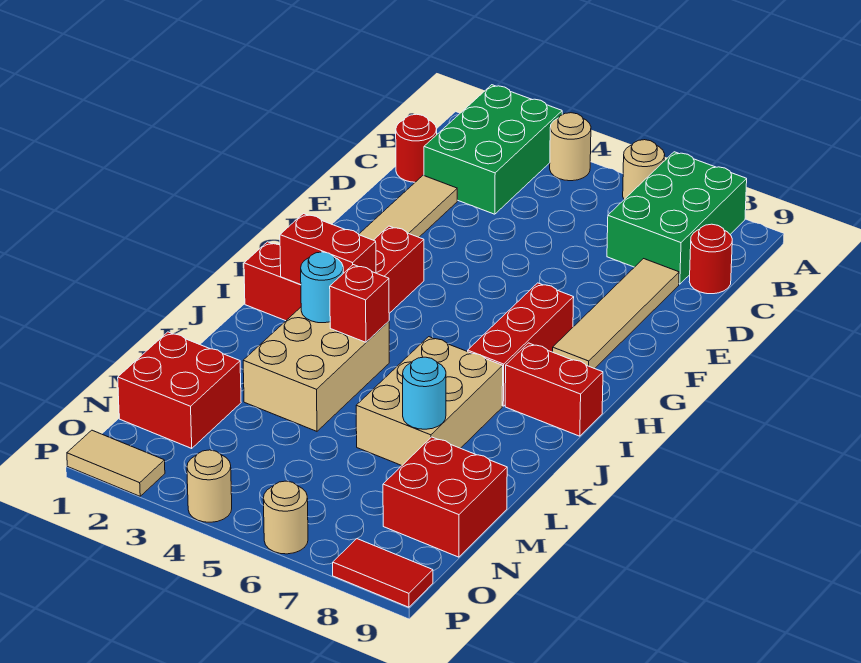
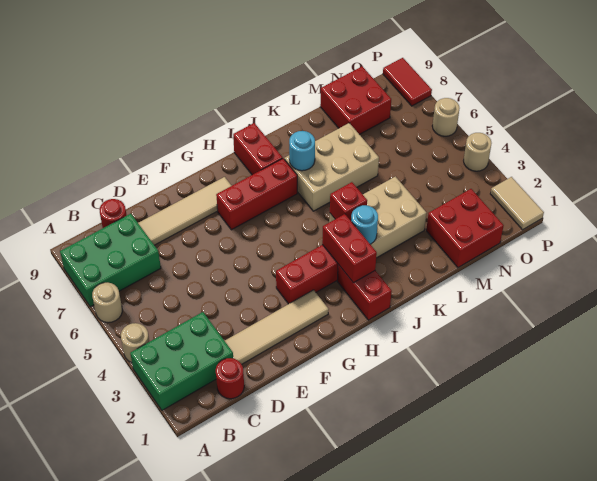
cyan 1x1 round brick [403,357,446,429] -> cyan 1x1 round brick moved to [289,131,315,171]

